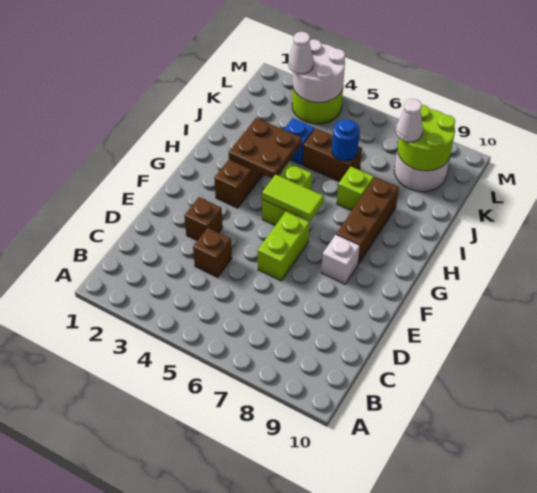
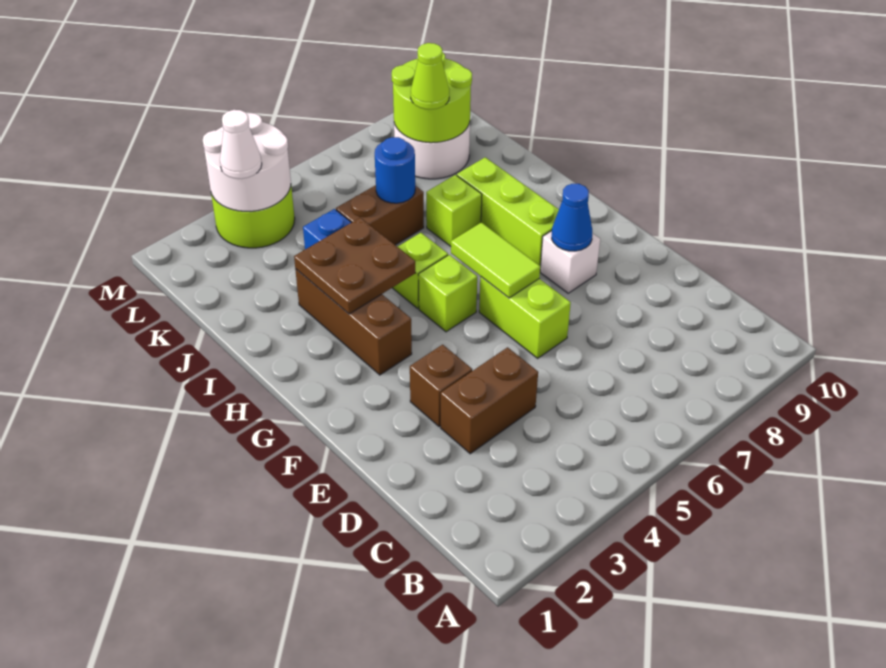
brown 1x1 brick [193,228,232,277] -> brown 1x2 brick [441,347,538,454]
none -> blue 1x1 cone [552,184,592,251]
lime 1x2 tile [262,175,324,221] -> lime 1x2 tile turned to [451,223,540,298]
brown 1x3 brick [336,177,399,264] -> lime 1x3 brick [457,157,559,267]
white 1x1 cone [396,99,423,142] -> lime 1x1 cone [411,43,449,109]

